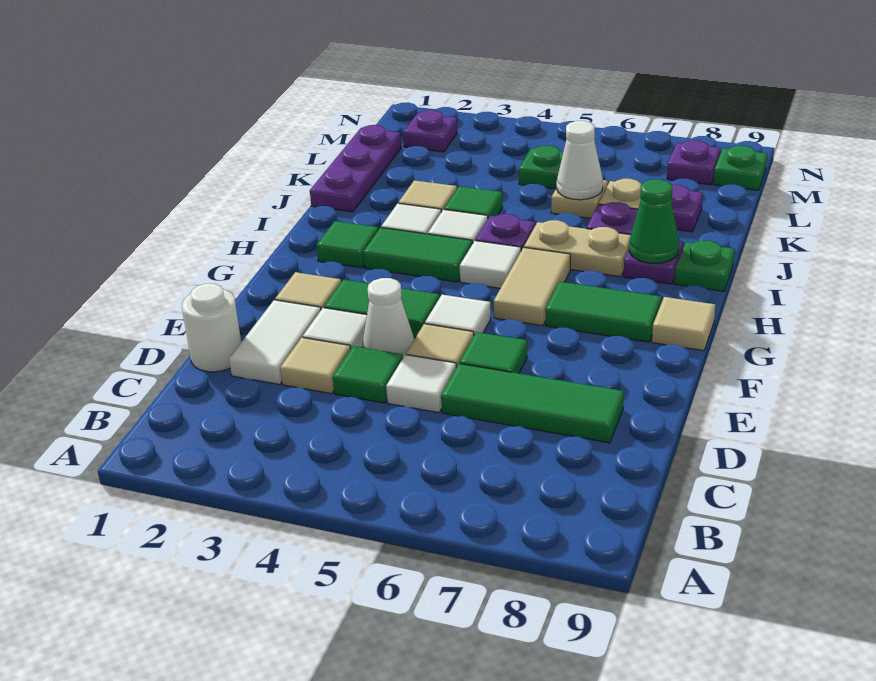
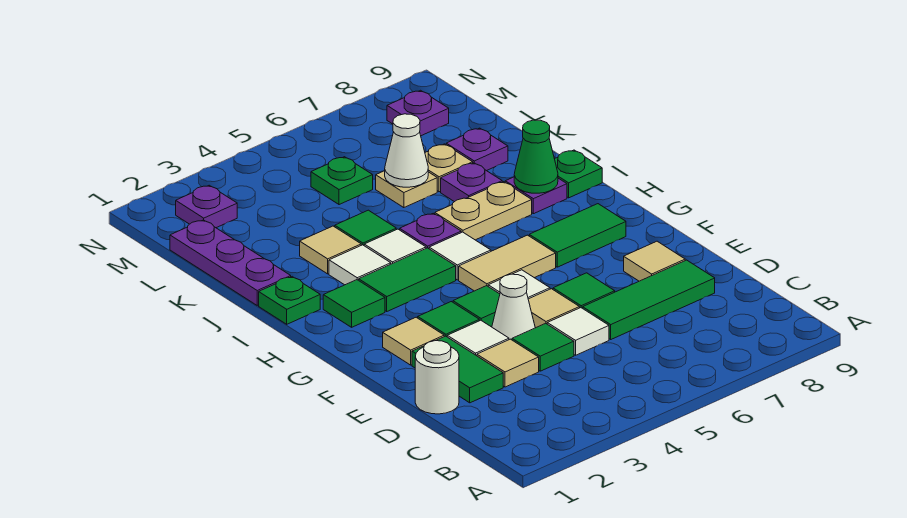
white 1x2 tile [229,300,321,384] -> green 1x2 tile [412,336,503,403]
tan 1x2 tile [494,247,570,326] -> tan 1x2 tile turned to [459,235,556,291]
tan 1x1 tile [652,297,715,351] -> tan 1x1 tile moved to [624,241,685,281]
green 1x1 plate [714,146,767,190] -> green 1x1 plate moved to [259,277,320,324]

